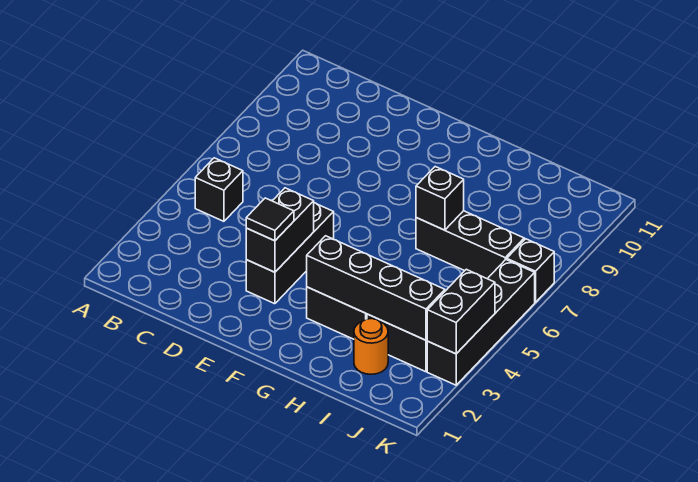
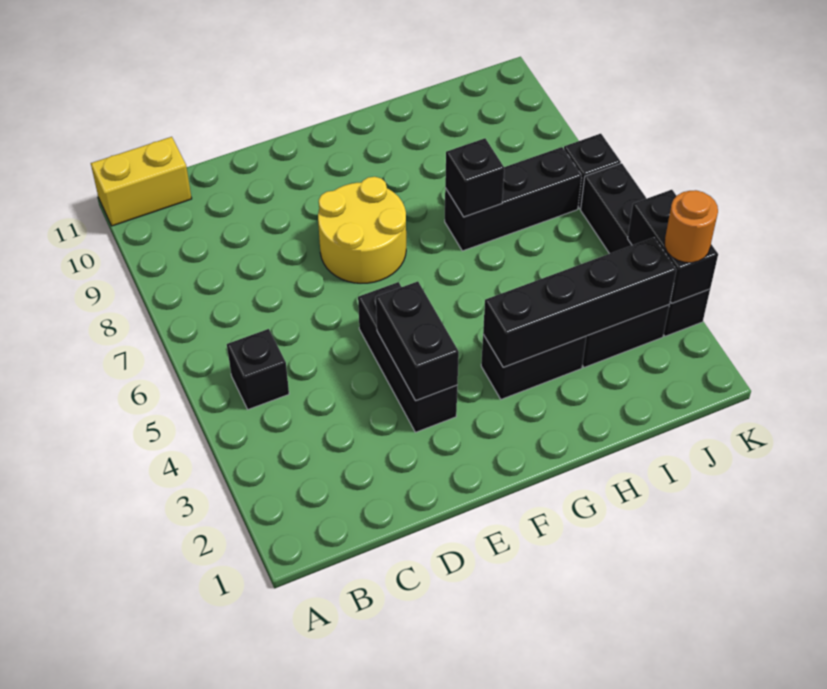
none -> yellow 1x2 brick [91,137,192,226]
black 1x1 tile [246,198,294,241] -> none
none -> yellow 2x2 round brick [318,177,406,283]
orange 1x1 round brick [354,318,388,374] -> orange 1x1 round brick moved to [665,190,718,263]

